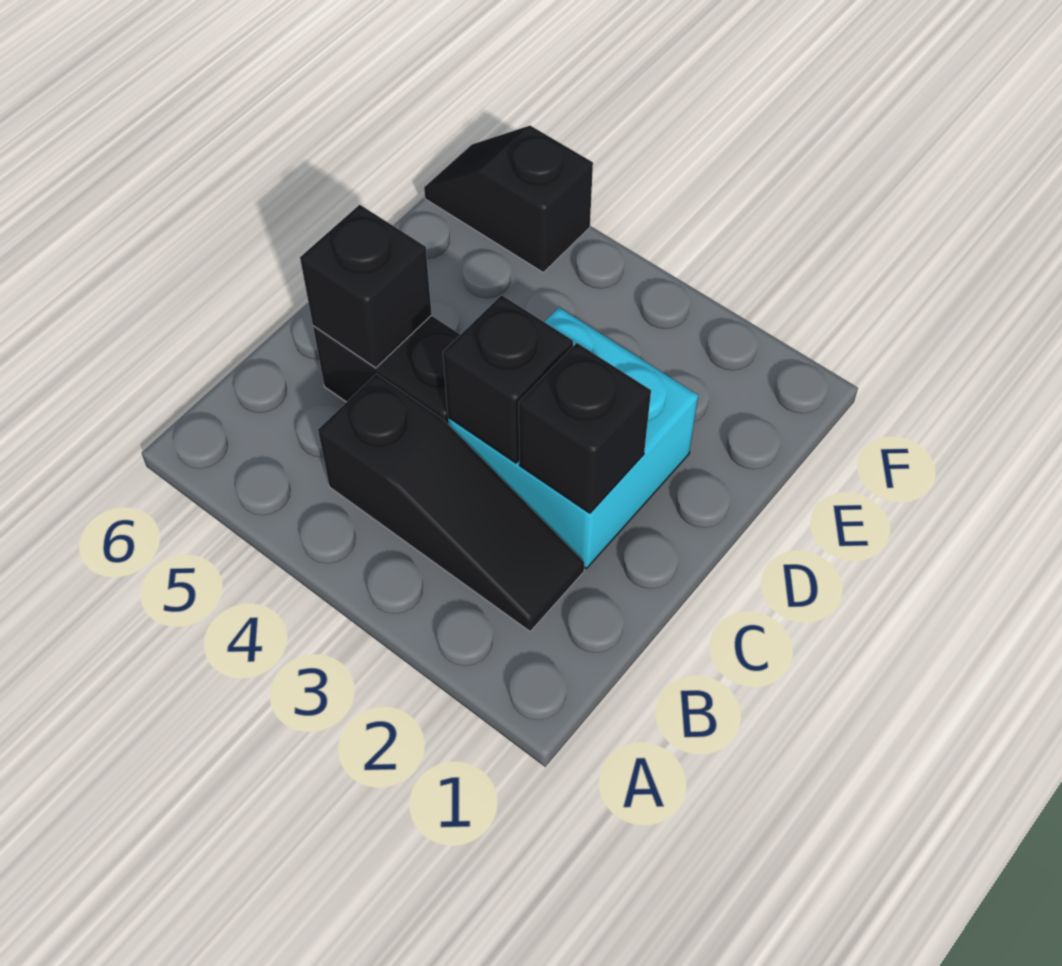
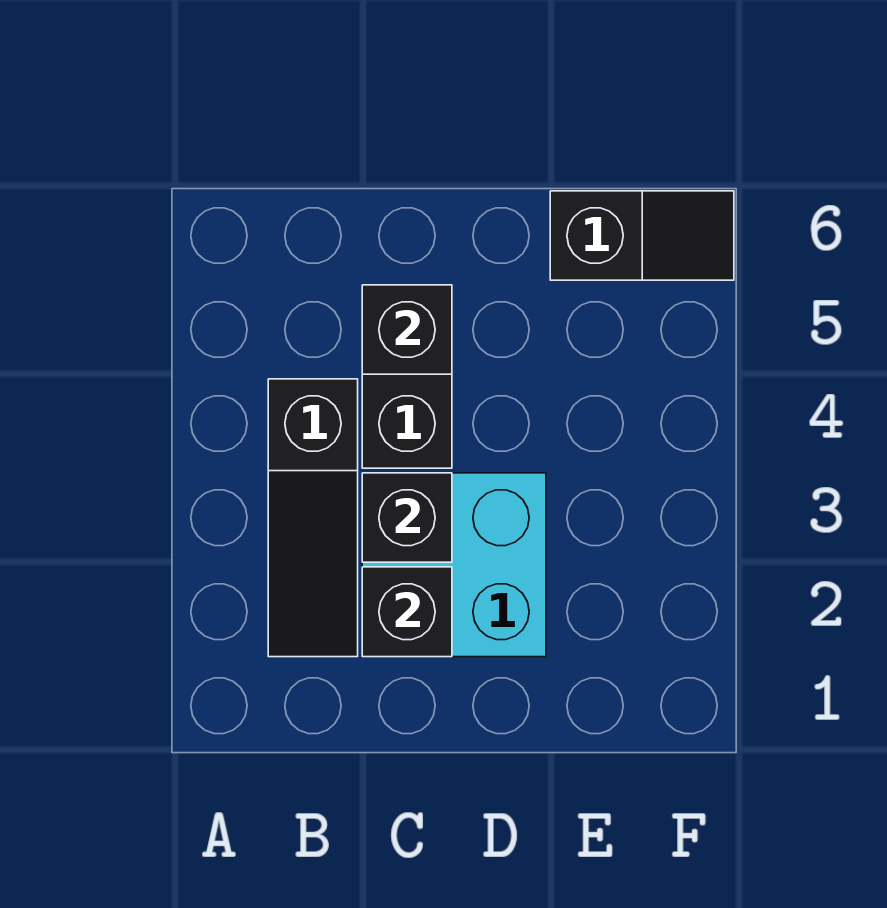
black 1x2 slope [424,126,593,272] -> black 1x2 slope turned to [550,191,734,280]

